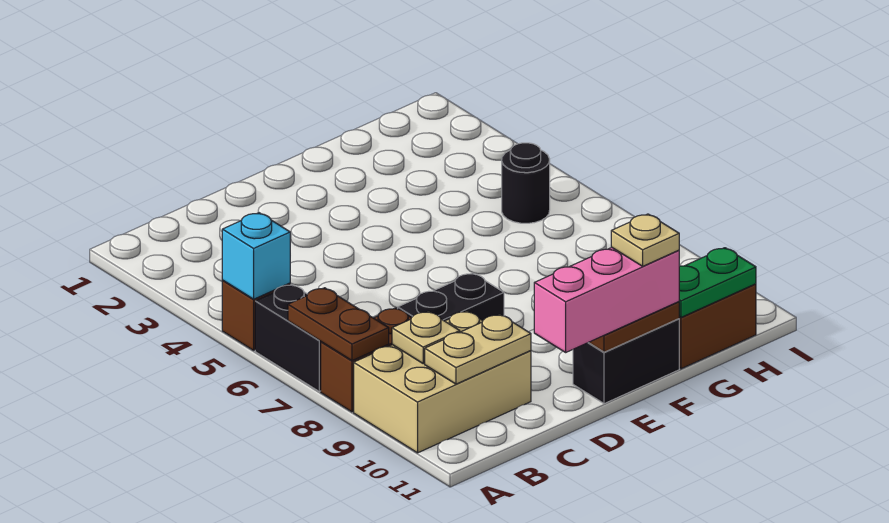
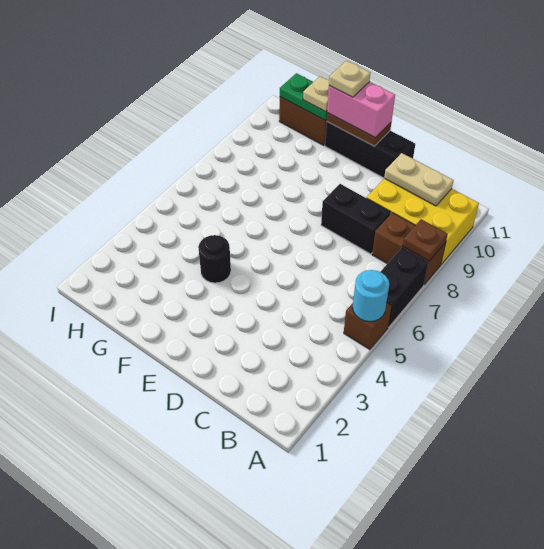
cyan 1x1 brick [222,213,290,299] -> cyan 1x1 round brick [353,270,389,322]
brown 1x2 plate [288,288,389,361] -> brown 1x1 plate [403,219,448,261]
tan 2x3 brick [354,311,531,453] -> yellow 2x3 brick [367,178,479,264]
tan 1x1 plate [392,311,460,364] -> tan 1x1 plate moved to [303,76,329,112]
pink 1x3 brick [534,248,679,352] -> pink 1x2 brick [327,82,395,138]
black 1x2 brick [573,319,679,404] -> black 1x3 brick [325,122,415,178]
black 1x1 round brick [502,143,550,223] -> black 1x1 round brick moved to [198,235,231,283]

